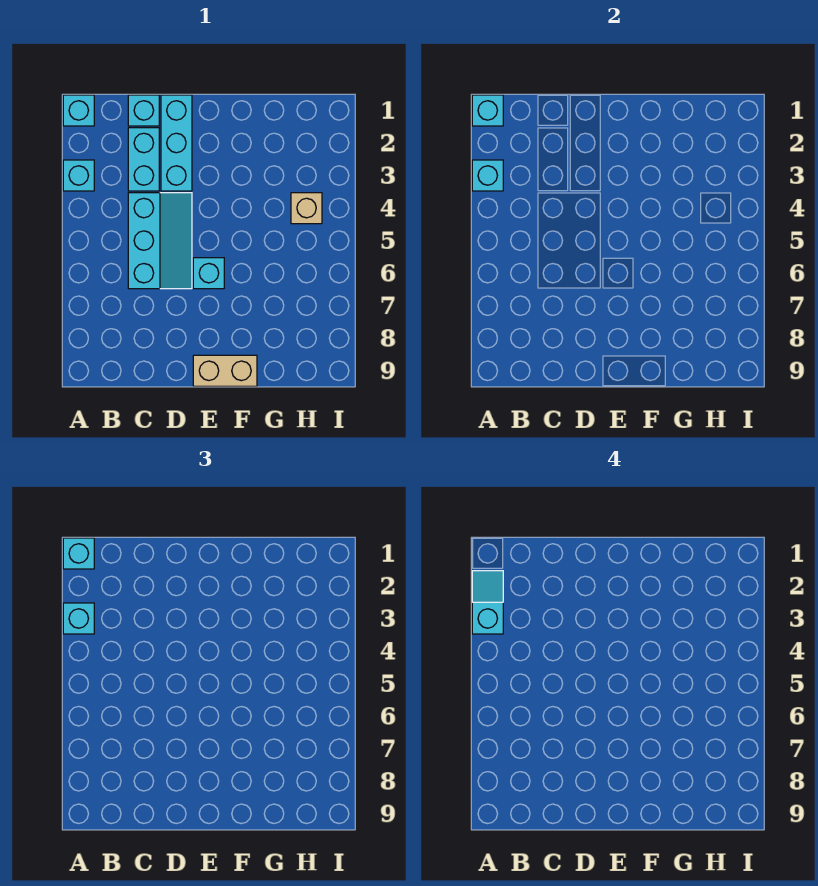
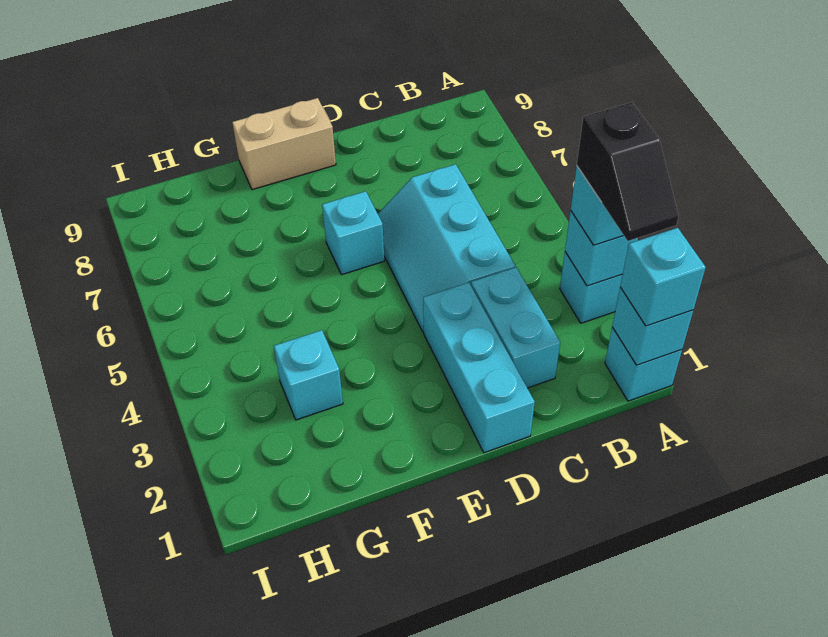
cyan 1x2 slope [472,571,503,634] -> black 1x2 slope [577,102,679,241]
cyan 1x1 brick [128,95,159,126] -> cyan 1x1 brick moved to [274,330,343,420]
tan 1x1 brick [291,193,322,224] -> none

